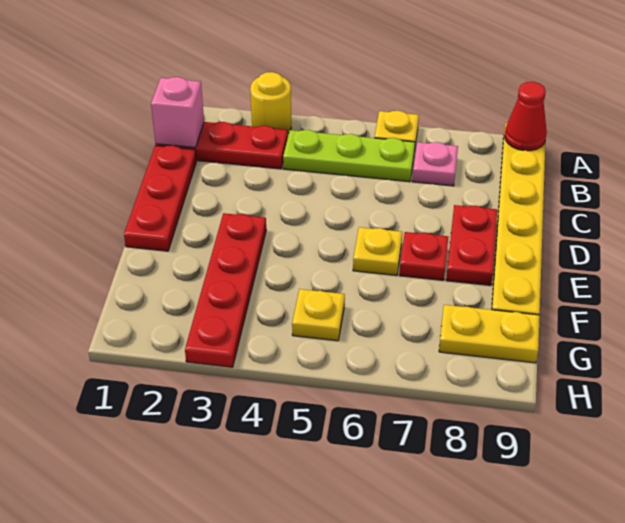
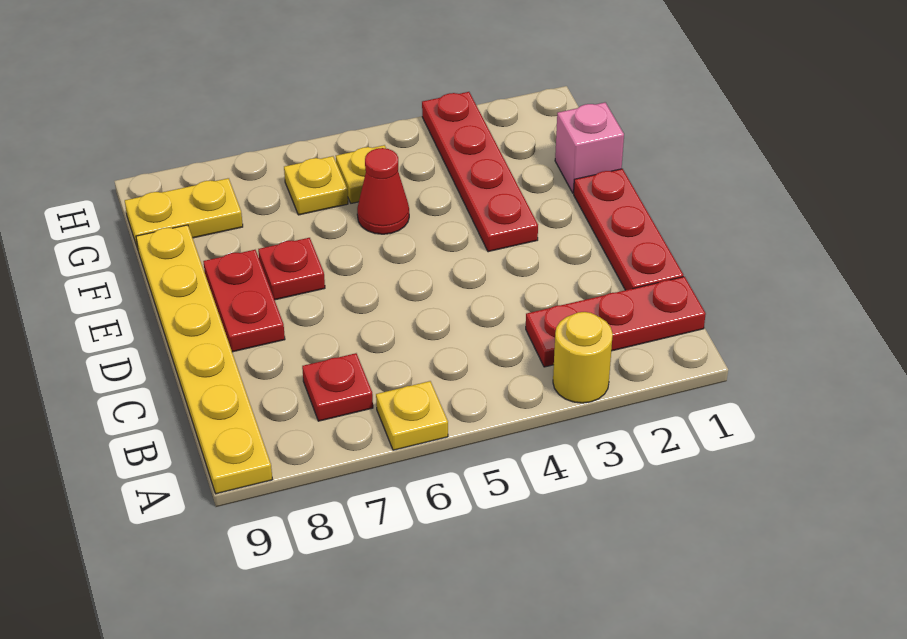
red 1x1 cone [505,82,547,151] -> red 1x1 cone moved to [357,148,409,234]
pink 1x1 brick [151,77,204,148] -> pink 1x1 brick moved to [555,102,624,193]
lime 1x3 plate [283,130,415,182] -> none
pink 1x1 plate [412,142,458,186] -> red 1x1 plate [302,353,373,421]
yellow 1x1 plate [353,227,402,275] -> yellow 1x1 plate moved to [284,156,348,215]

